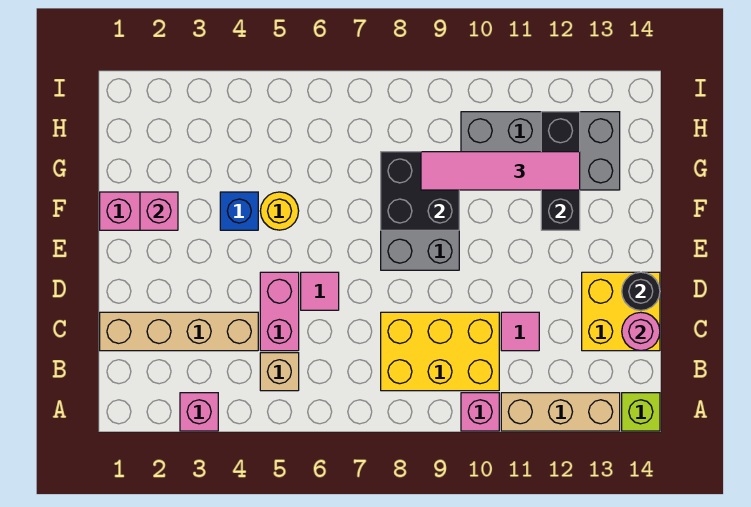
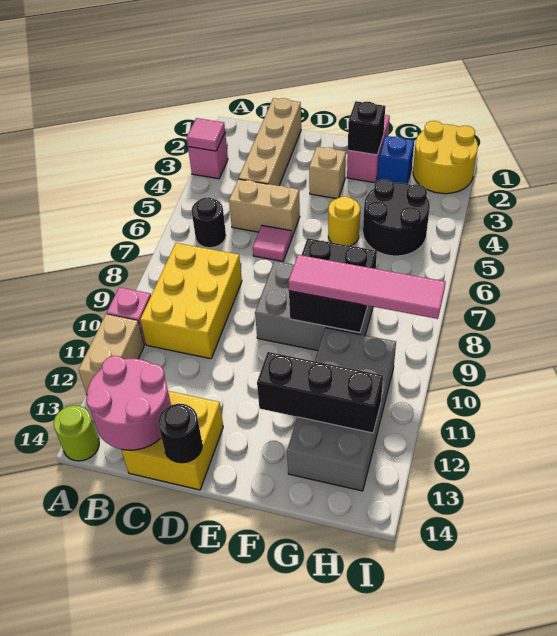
tan 1x3 brick [501,393,620,431] -> tan 1x2 brick [79,314,144,394]
lime 1x1 brick [622,393,660,431] -> lime 1x1 round brick [54,405,99,461]
tan 1x1 brick [260,353,299,391] -> tan 1x1 brick moved to [309,147,346,199]
none -> black 1x1 round brick [191,197,226,248]
pink 1x2 brick [260,272,299,351] -> tan 1x2 brick [229,179,300,237]
pink 1x1 tile [501,312,539,351] -> pink 1x1 tile moved to [187,118,225,151]
pink 1x1 round brick [622,312,660,351] -> pink 2x2 round brick [86,356,171,450]
pink 1x1 brick [140,192,178,230] -> black 1x1 brick [348,101,385,155]
blue 1x1 brick [220,192,258,230] -> blue 1x1 brick moved to [377,136,414,184]
none -> black 2x2 round brick [363,179,430,256]
pink 1x4 tile [421,152,580,190] -> pink 1x4 tile turned to [288,255,446,319]
none -> yellow 2x2 round brick [413,121,478,194]

